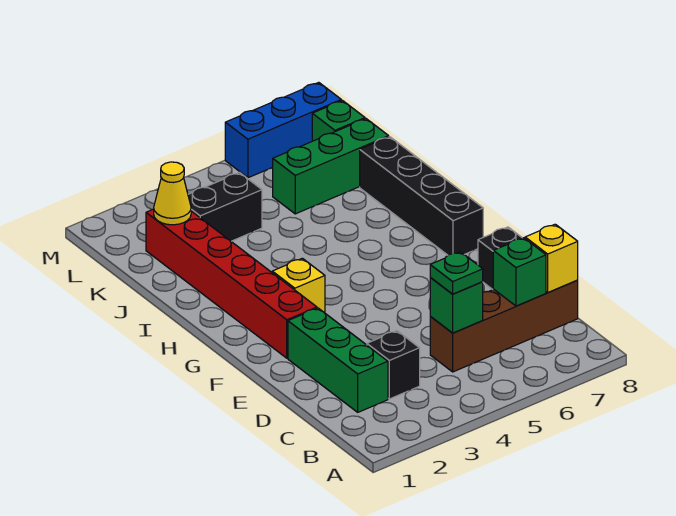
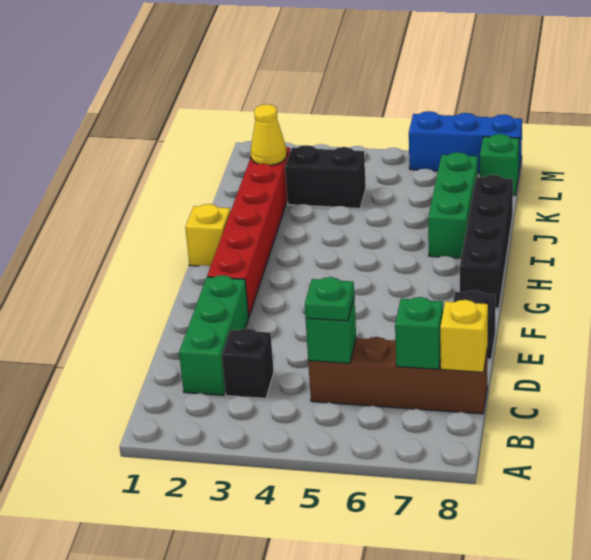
yellow 1x1 brick [272,258,325,313] -> yellow 1x1 brick moved to [185,204,230,267]
green 1x3 brick [273,119,389,214] -> green 1x3 brick turned to [428,152,478,258]

